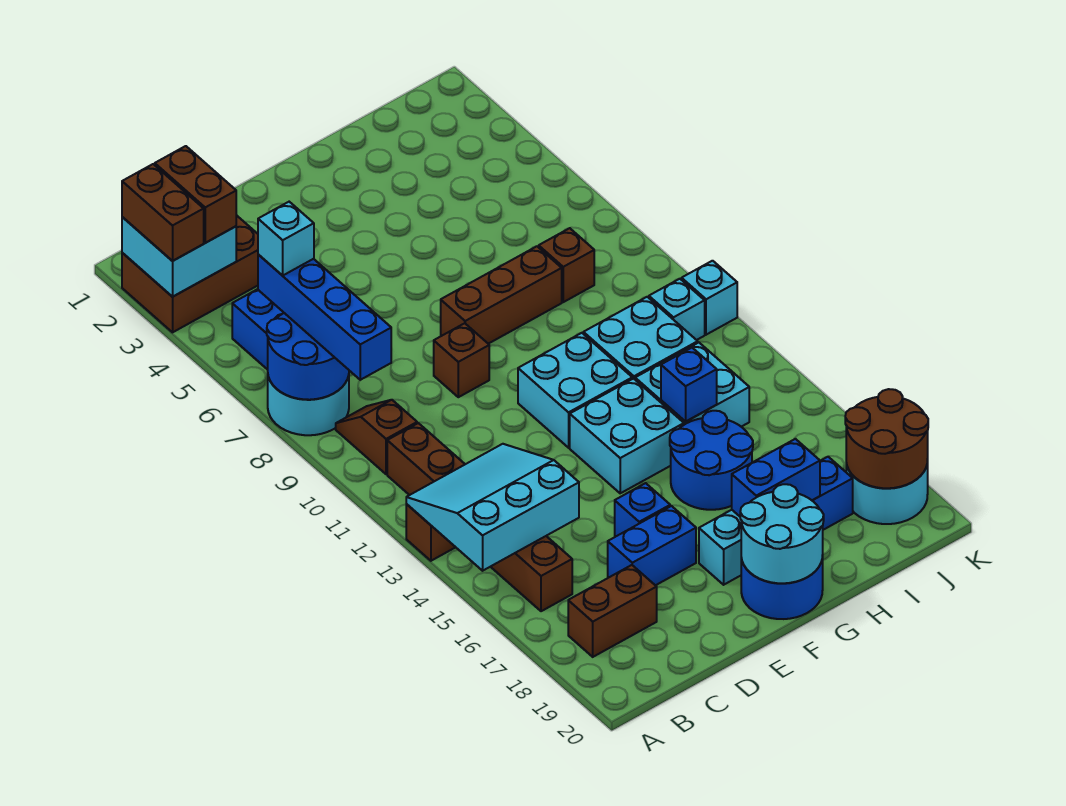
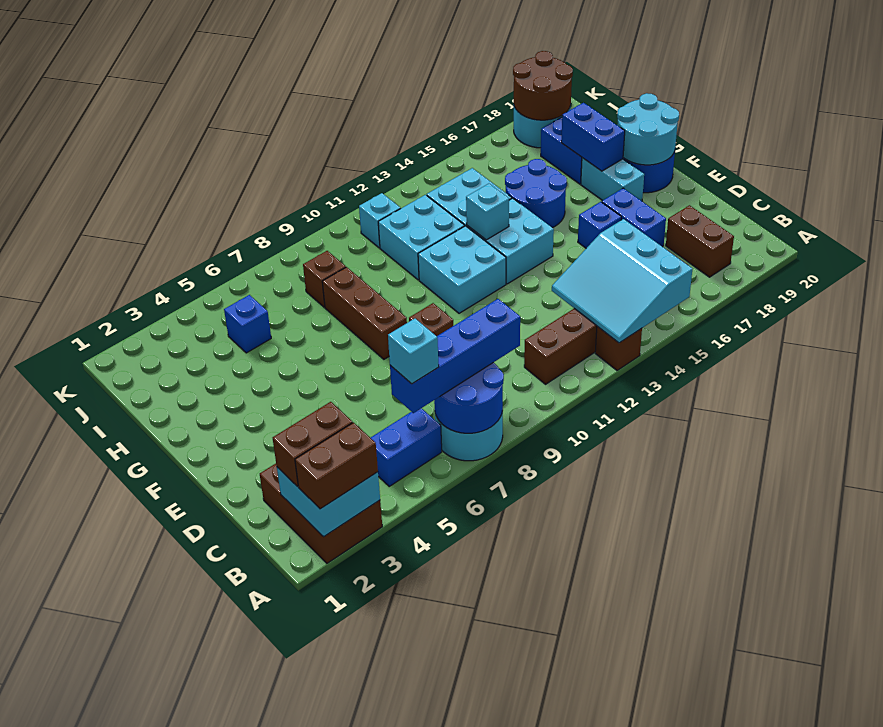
brown 1x2 slope [336,400,417,474] -> none
blue 1x1 brick [661,348,717,422] -> blue 1x1 brick moved to [224,295,271,353]
cyan 1x1 brick [682,261,737,335] -> cyan 1x1 brick moved to [466,184,509,240]

